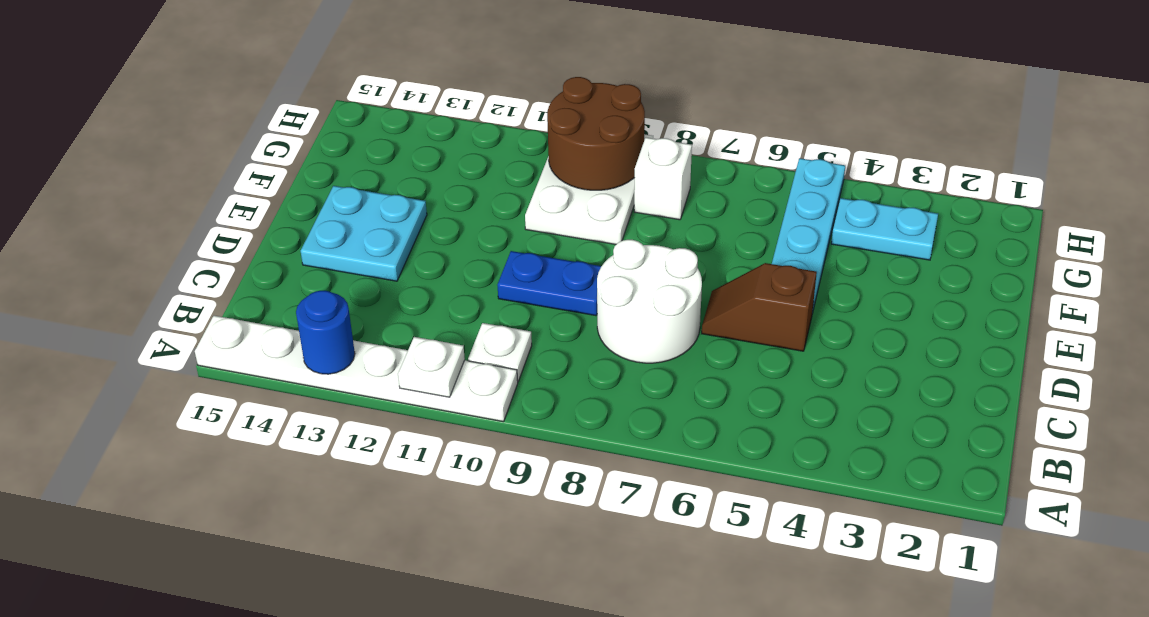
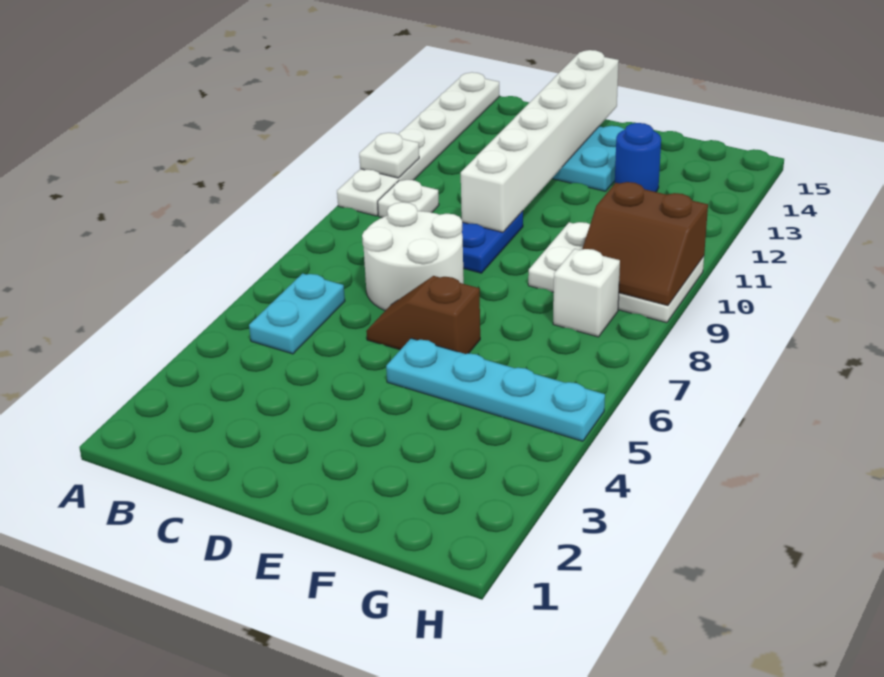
blue 1x1 round brick [296,291,355,374] -> blue 1x1 round brick moved to [615,123,661,192]
brown 1x2 slope [702,263,817,351] -> brown 1x2 slope turned to [366,276,480,354]
none -> white 1x6 brick [461,50,619,232]
cyan 1x2 plate [831,198,938,260] -> cyan 1x2 plate moved to [249,274,345,354]
brown 2x2 round brick [547,77,645,190] -> brown 2x2 slope [582,182,708,306]

